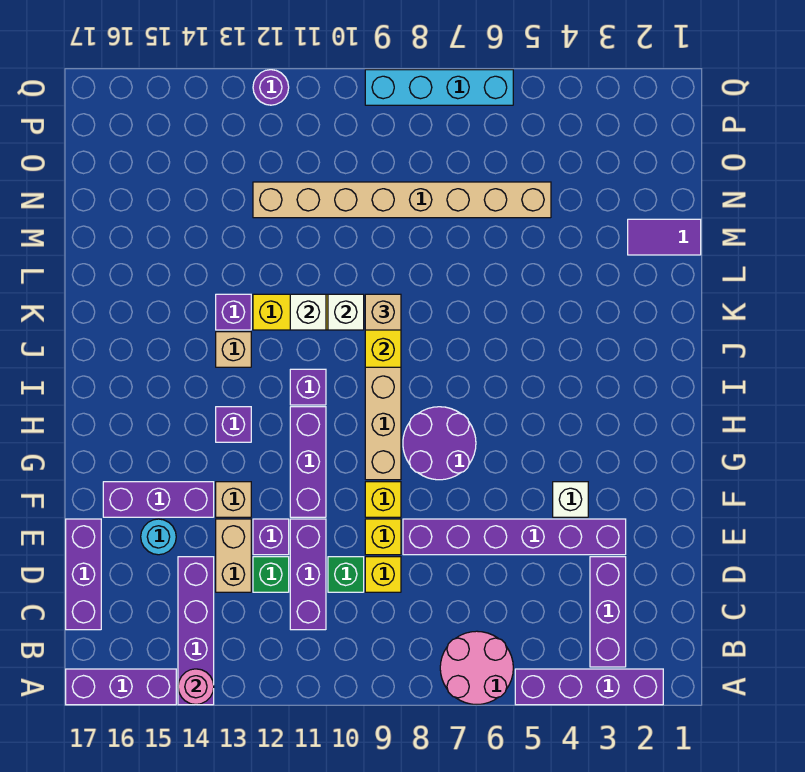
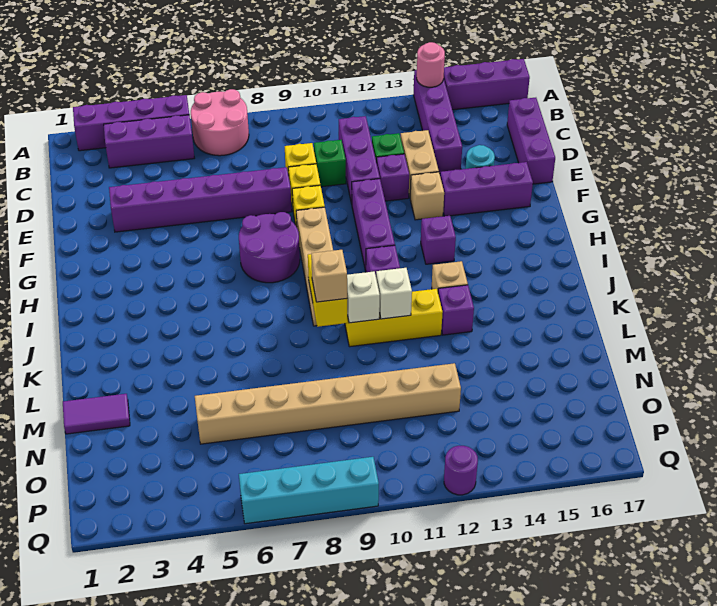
purple 1x3 brick [590,557,626,667] -> purple 1x3 brick turned to [104,115,194,168]
white 1x1 brick [553,482,588,517] -> none

